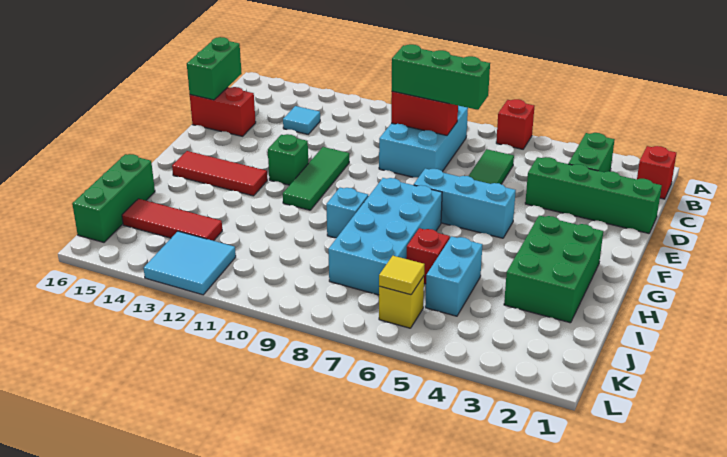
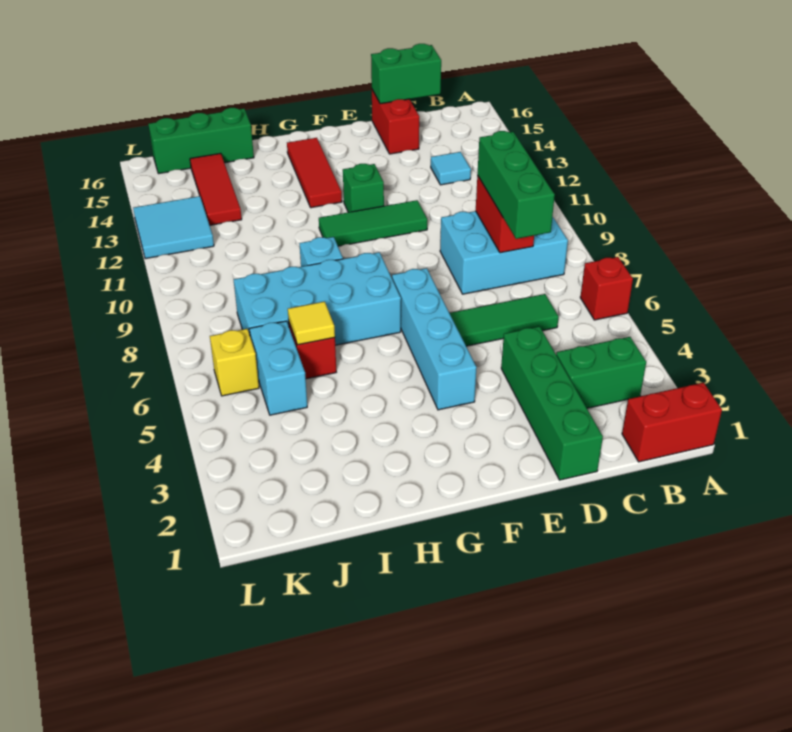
red 1x1 brick [637,146,676,199] -> red 1x2 brick [622,383,722,462]
cyan 1x3 brick [414,169,516,238] -> cyan 1x4 brick [392,268,477,410]
green 2x3 brick [504,216,603,323] -> none
cyan 1x2 brick [425,236,482,316] -> cyan 1x2 brick turned to [249,321,307,415]
yellow 1x1 tile [379,256,425,295] -> yellow 1x1 tile moved to [288,301,335,345]

